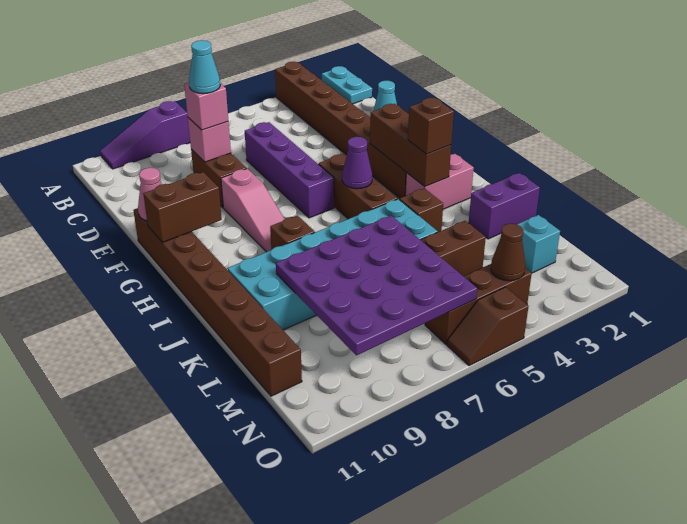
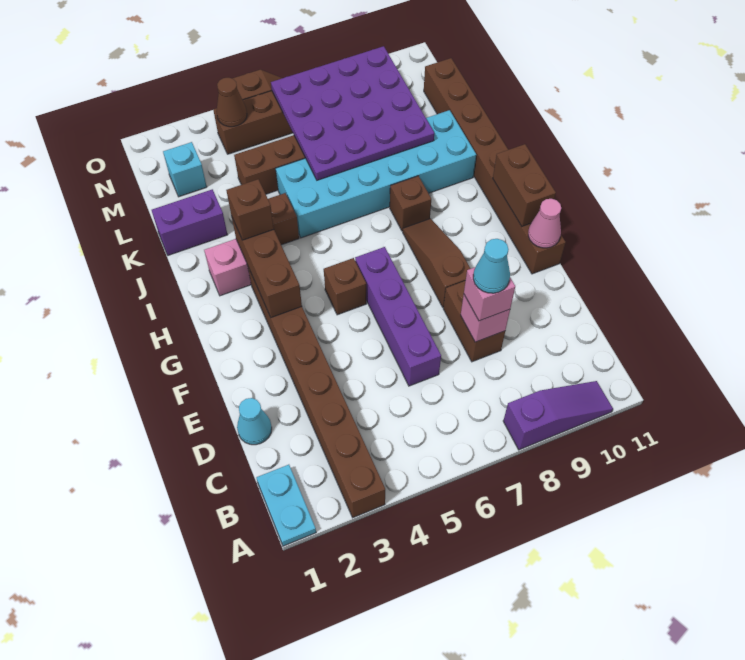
pink 1x3 slope [221,169,284,252] -> brown 1x3 slope [403,219,471,307]
brown 1x3 brick [319,154,397,219] -> brown 1x1 brick [324,258,366,315]
brown 1x2 brick [143,172,222,243] -> brown 1x2 brick turned to [493,144,556,226]
purple 1x1 cone [342,137,372,189] -> none

